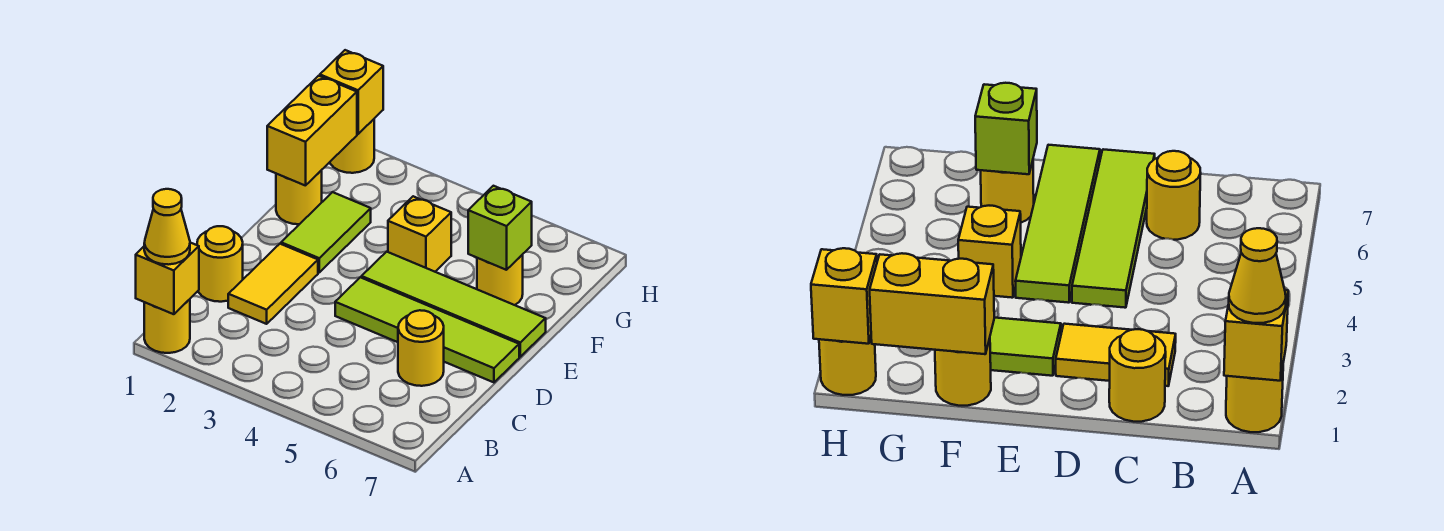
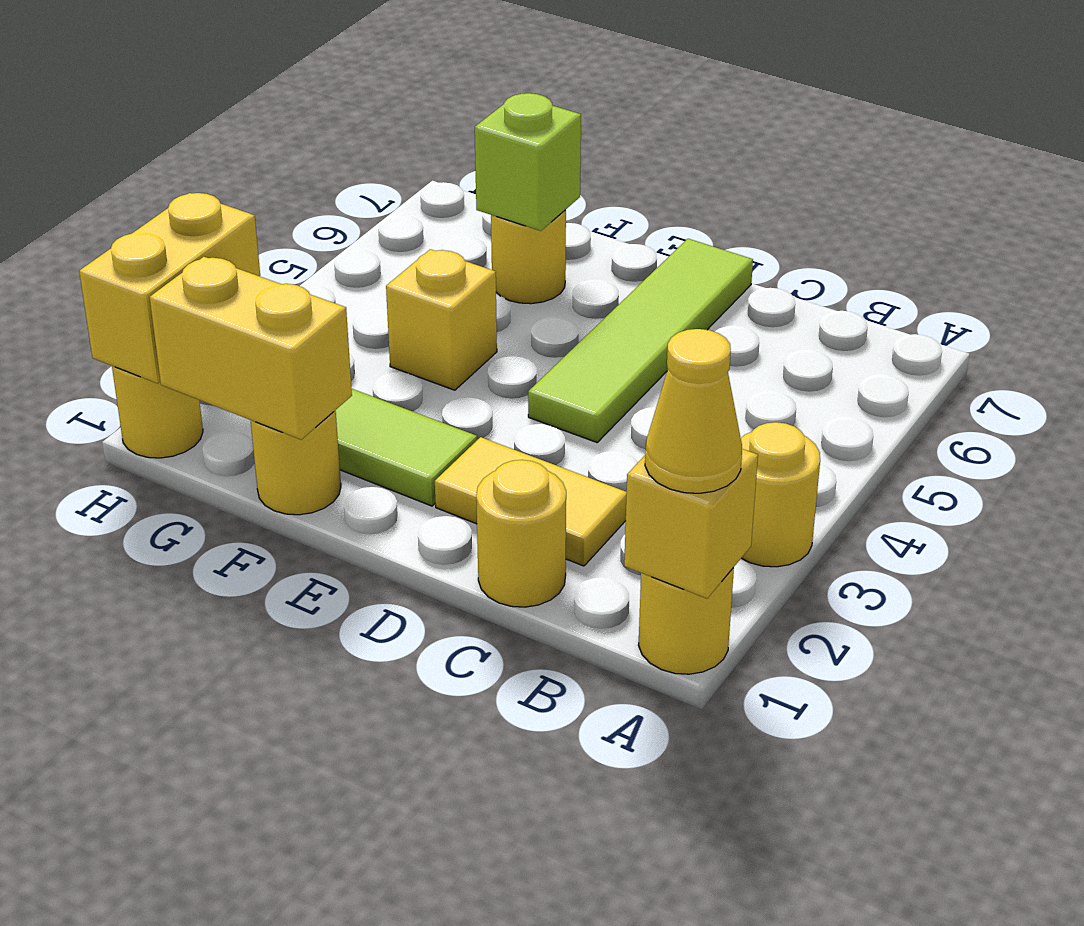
yellow 1x1 round brick [398,310,444,386] -> yellow 1x1 round brick moved to [741,422,820,567]
lime 1x4 tile [362,252,546,357] -> none
yellow 1x1 brick [320,50,383,134] -> yellow 1x2 brick [79,193,260,383]

